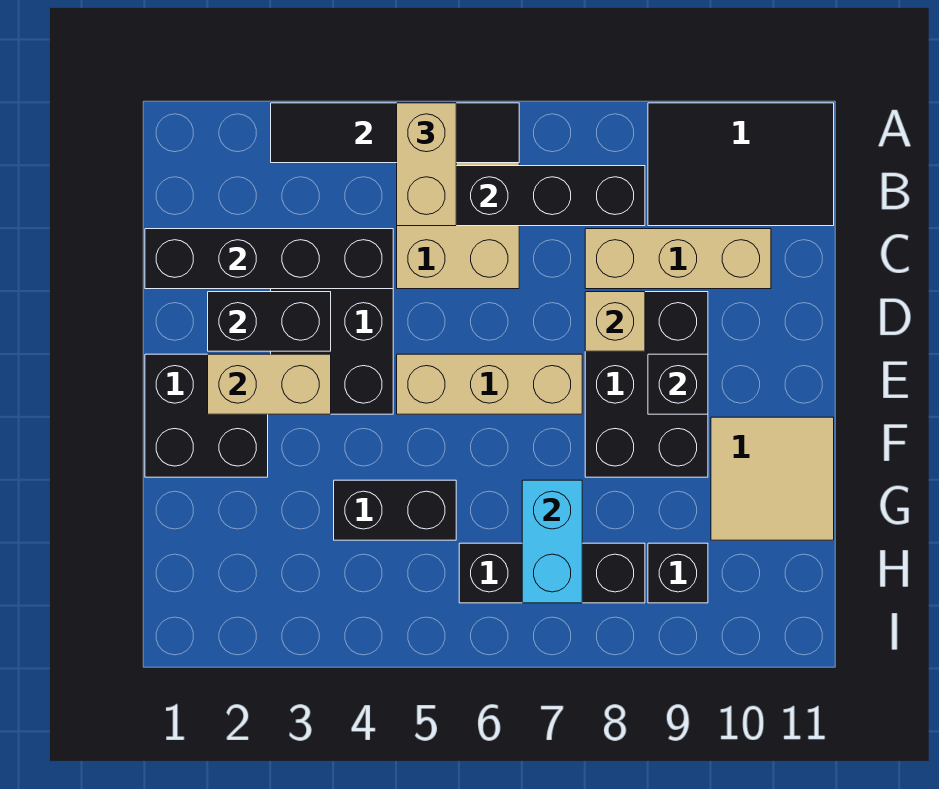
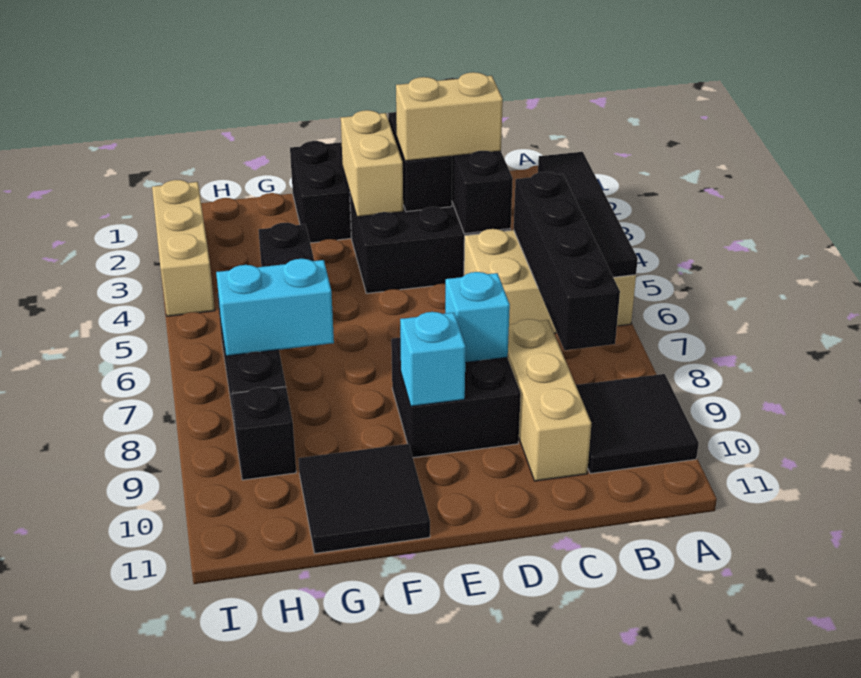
tan 1x2 brick [397,103,456,226] -> tan 1x2 brick moved to [396,72,503,161]
black 2x3 tile [648,103,834,226] -> black 2x2 tile [576,374,699,474]
black 2x3 brick [585,292,708,477] -> black 2x2 brick [391,338,521,458]
tan 1x1 brick [585,292,645,351] -> cyan 1x1 brick [445,272,510,363]
tan 1x3 brick [397,354,582,414] -> tan 1x3 brick moved to [152,180,215,316]
black 1x1 brick [648,354,708,414] -> cyan 1x1 brick [400,312,466,406]
tan 2x2 tile [711,417,834,540] -> black 2x2 tile [298,444,430,553]

